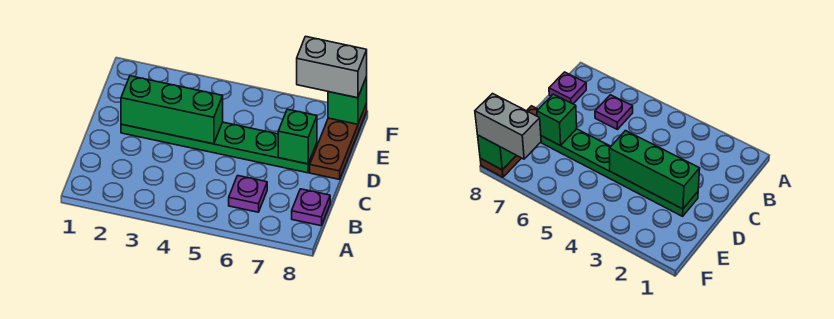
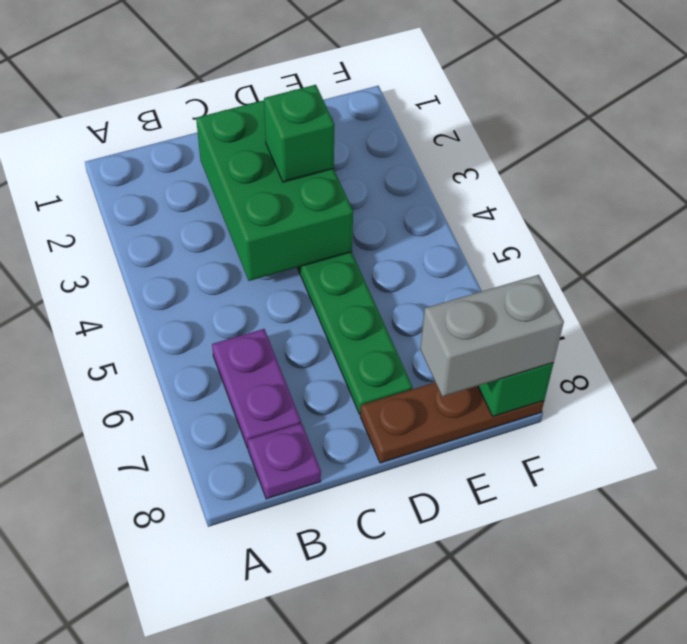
purple 1x1 plate [229,176,267,212] -> purple 1x2 plate [212,329,301,448]
green 1x3 brick [121,76,223,144] -> green 2x3 brick [196,100,353,281]
green 1x1 brick [278,109,317,164] -> green 1x1 brick moved to [264,85,334,182]
grey 1x2 brick [297,36,367,98] -> grey 1x2 brick turned to [420,275,564,397]

